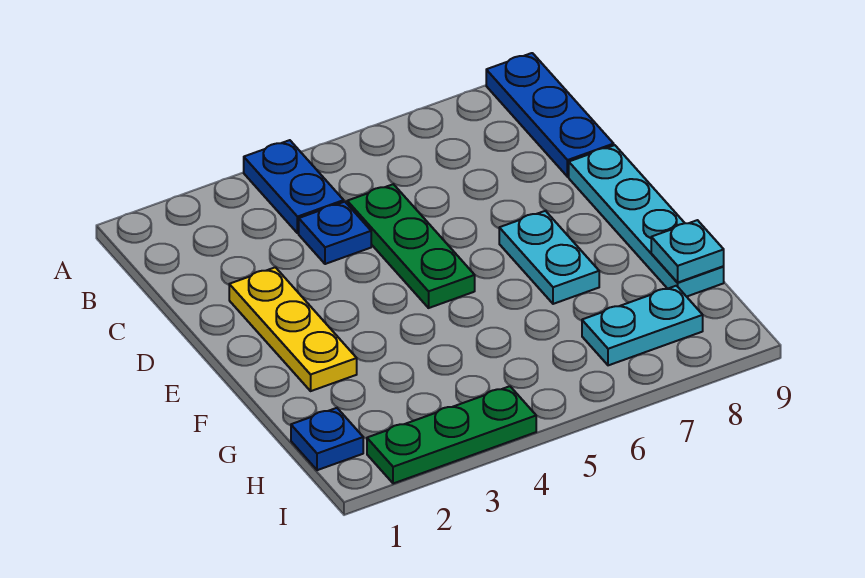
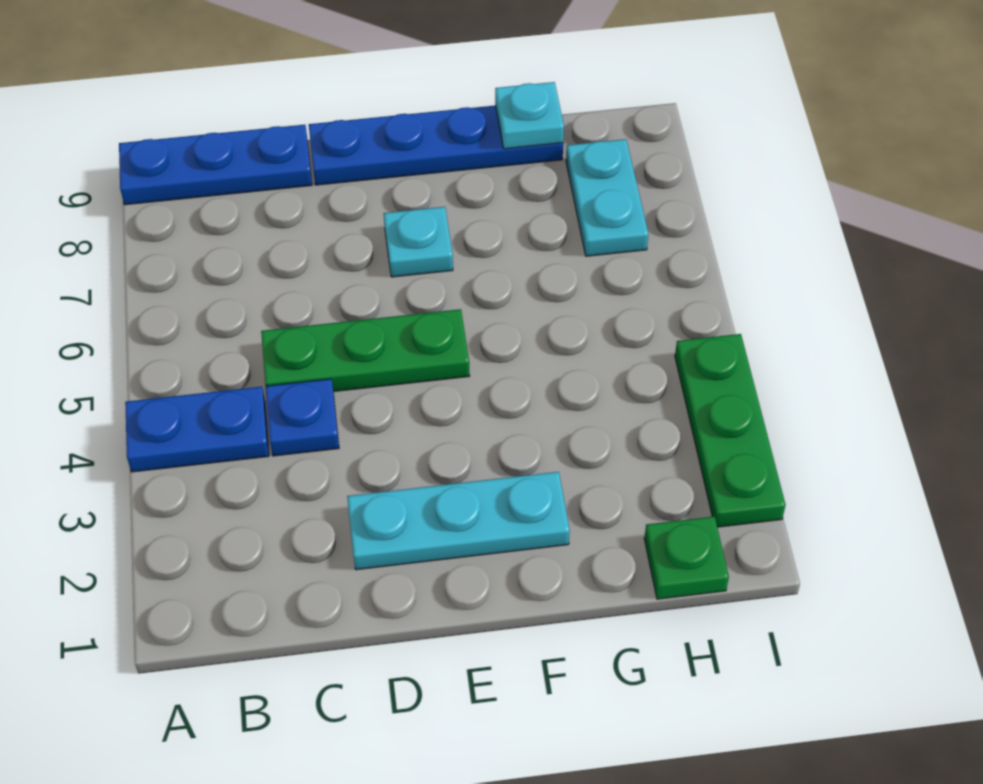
yellow 1x3 plate [229,267,357,391] -> cyan 1x3 plate [347,472,570,570]
cyan 1x4 plate [569,145,724,297] -> blue 1x4 plate [309,106,563,185]
cyan 1x2 plate [499,211,599,304] -> cyan 1x1 plate [384,207,453,277]
blue 1x1 plate [291,408,363,470] -> green 1x1 plate [644,516,729,599]

